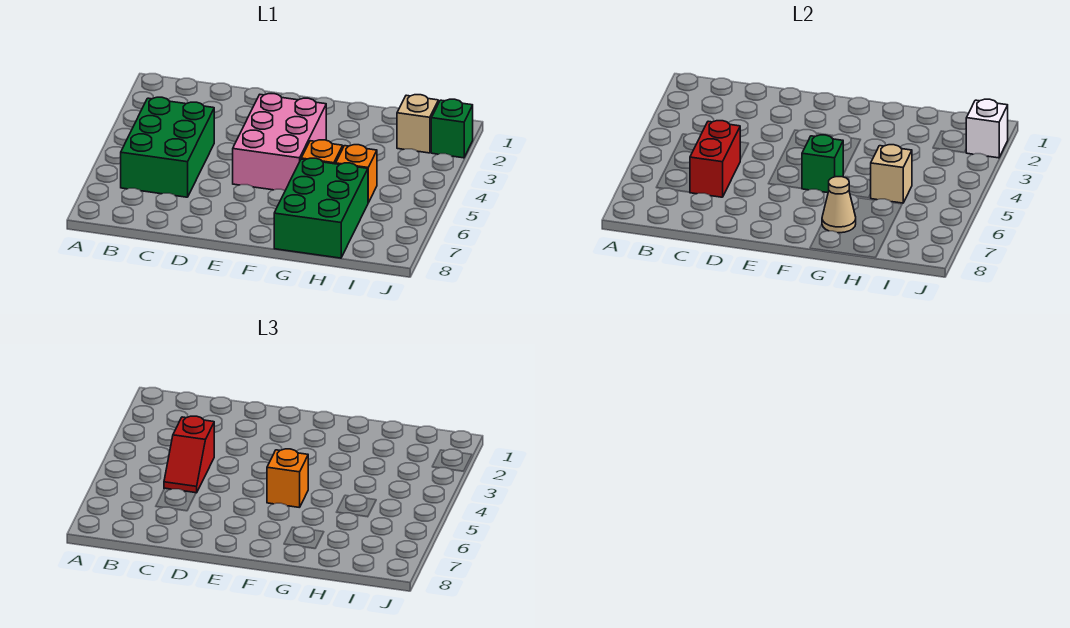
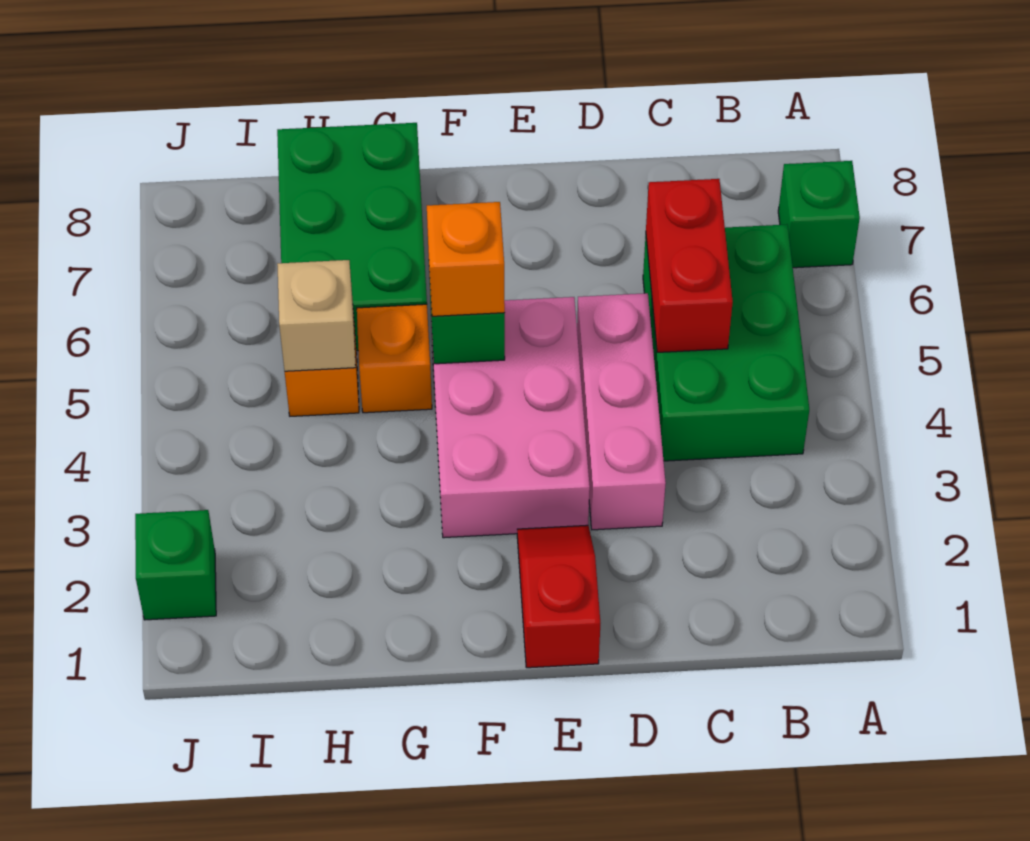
none -> green 1x1 brick [778,161,860,268]
red 1x2 slope [164,416,214,493] -> red 1x2 slope moved to [517,525,600,668]
none -> pink 1x3 brick [577,293,666,530]
tan 1x1 cone [822,177,856,233] -> none
tan 1x1 brick [397,95,438,153] -> none
white 1x1 brick [966,99,1008,158] -> none

